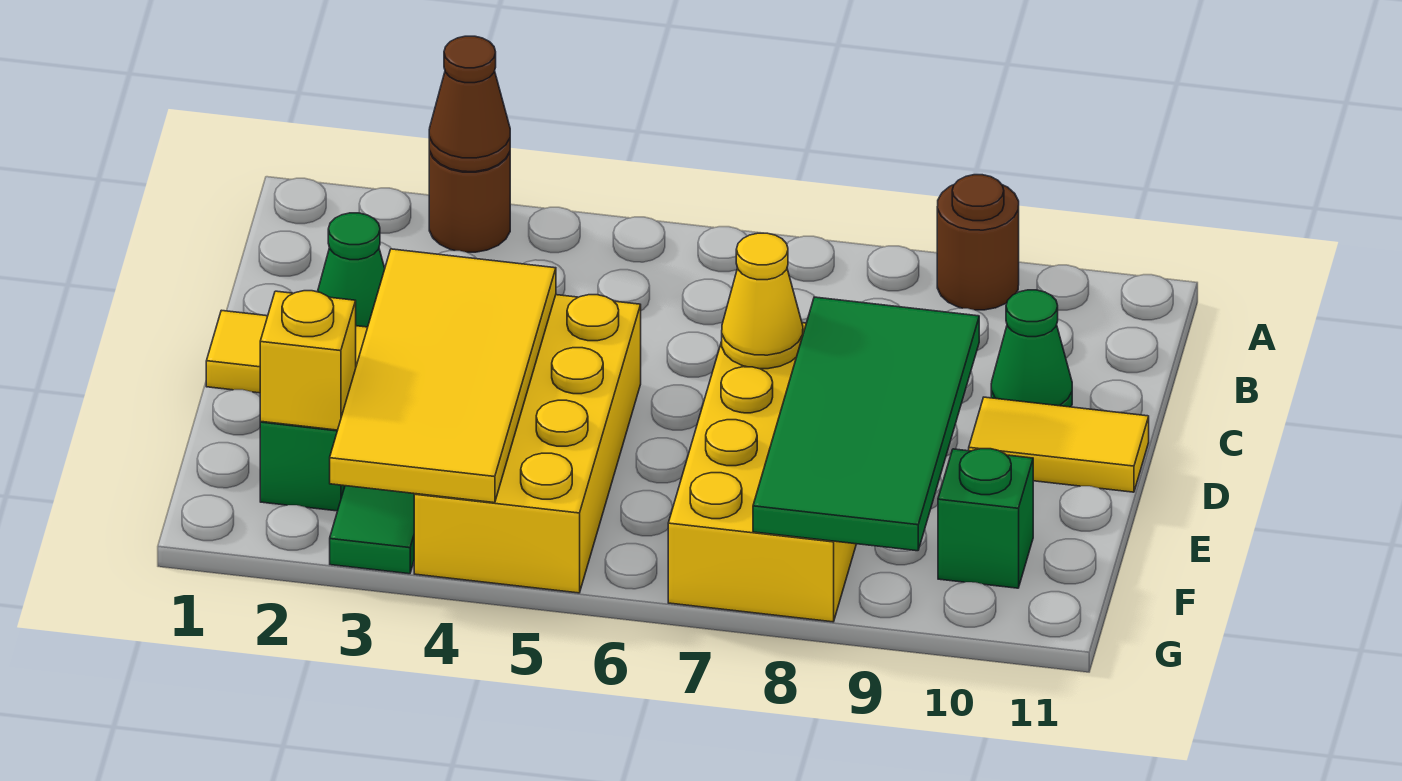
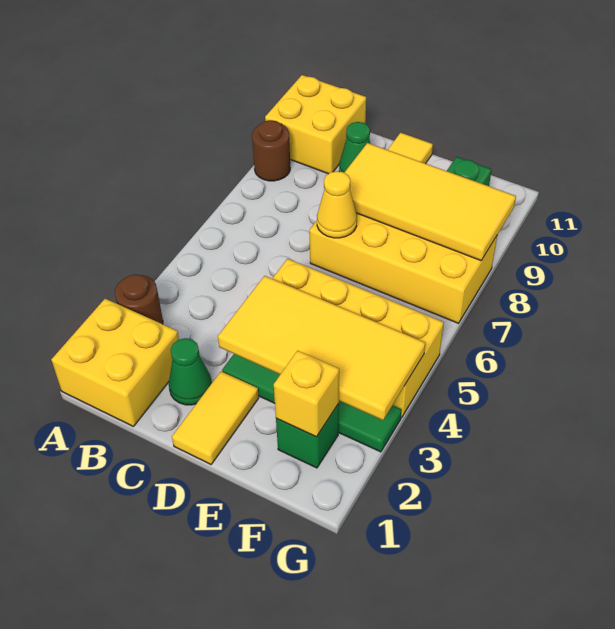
none -> yellow 2x2 brick [51,299,179,426]
brown 1x1 cone [429,36,510,172] -> none
none -> yellow 2x2 brick [265,75,366,174]
green 2x4 tile [753,297,979,551] -> yellow 2x4 tile [344,143,516,261]

